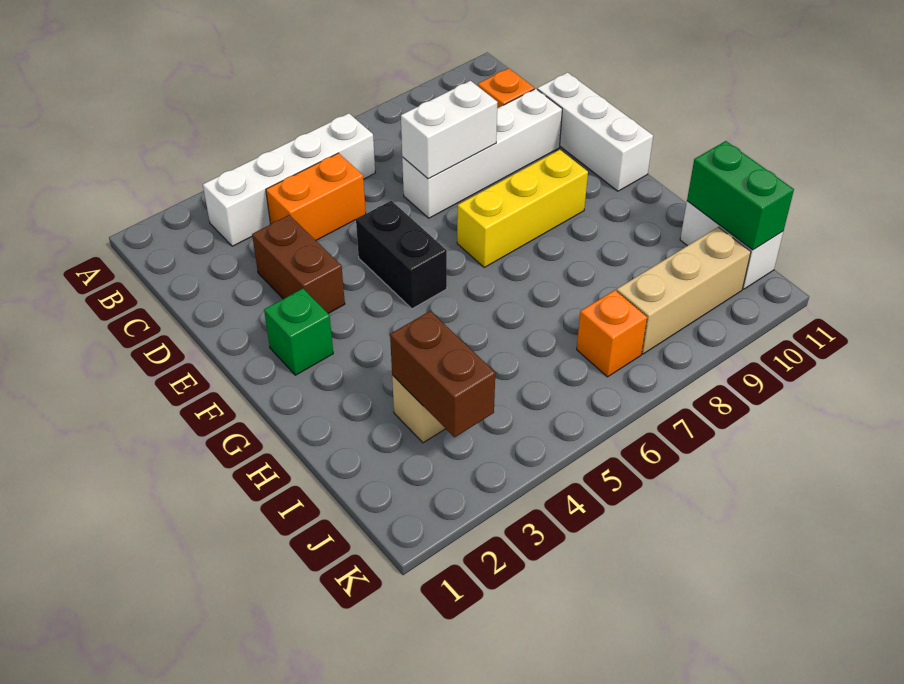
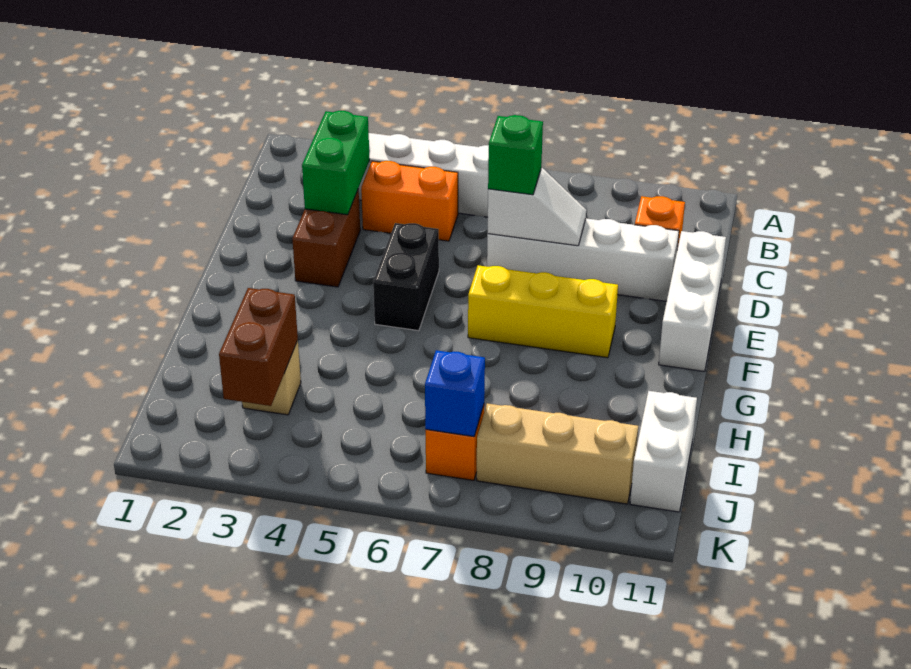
white 1x2 brick [401,81,498,179] -> white 1x2 slope [487,168,586,246]
green 1x1 brick [264,289,333,375] -> green 1x1 brick moved to [488,115,543,195]
green 1x2 brick [687,141,794,250] -> green 1x2 brick moved to [302,111,370,215]
none -> blue 1x1 brick [425,350,485,437]

